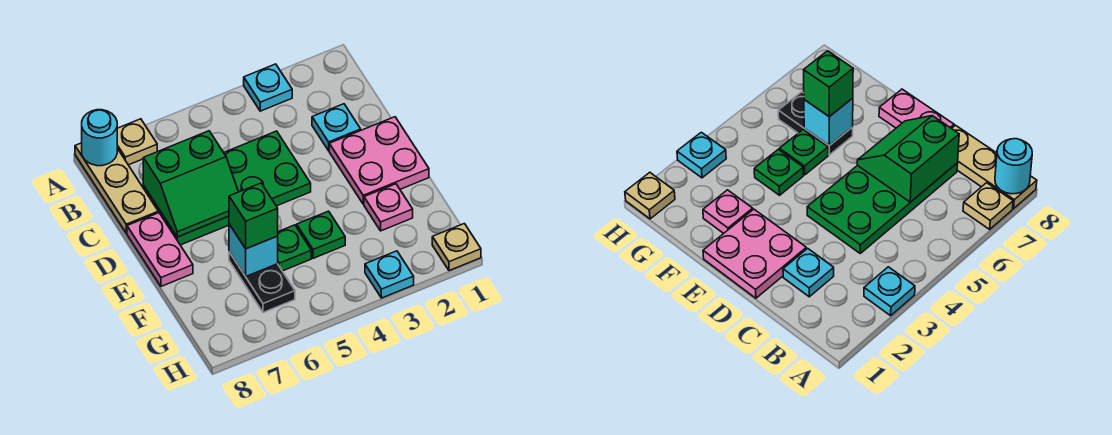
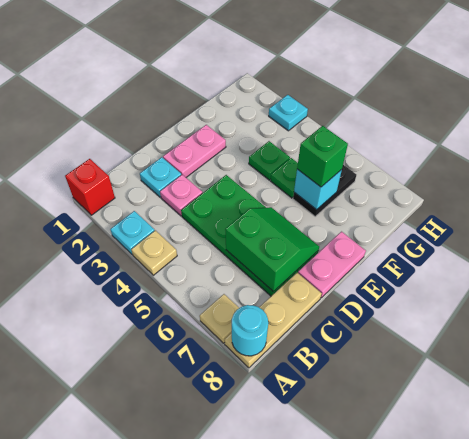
none -> red 1x1 brick [65,159,115,215]
pink 2x2 plate [329,117,429,204] -> pink 1x2 plate [163,125,226,177]
pink 1x1 plate [364,184,413,231] -> pink 1x1 plate moved to [160,175,202,216]
tan 1x1 plate [432,224,481,271] -> tan 1x1 plate moved to [131,230,177,275]

